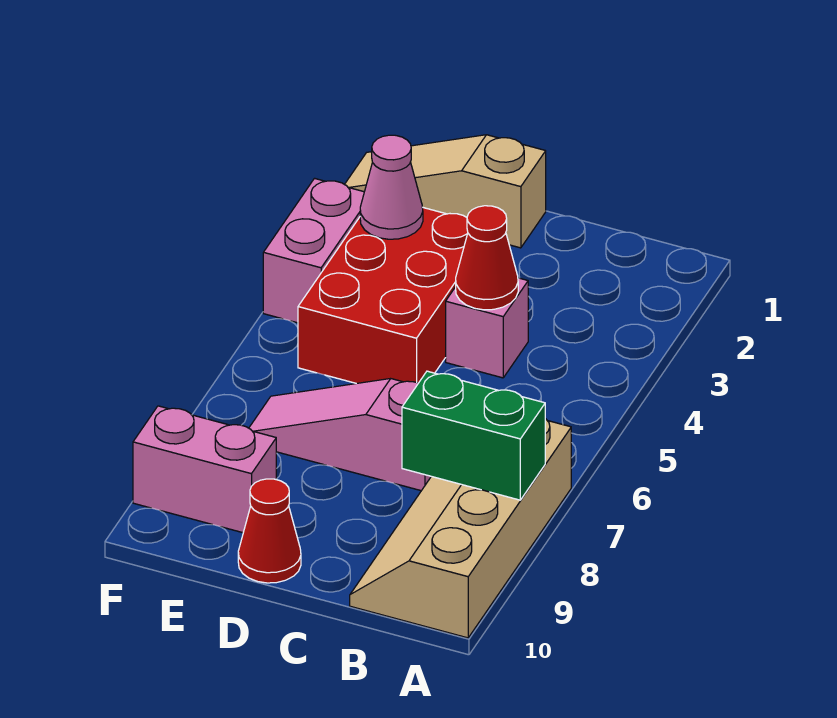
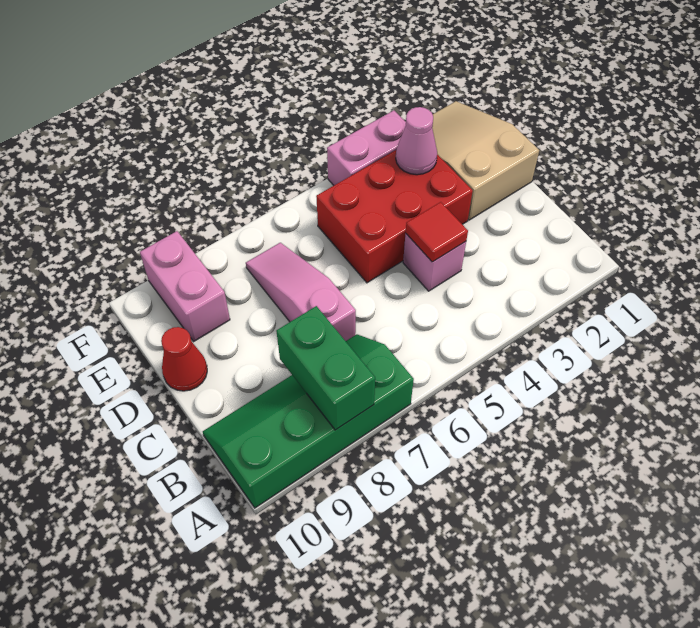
tan 2x4 slope [350,419,571,638] -> green 2x4 slope [203,334,414,508]
red 1x1 cone [456,206,518,310] -> red 1x1 tile [406,202,468,262]
tan 1x3 slope [345,135,546,248] -> tan 2x3 slope [432,101,539,220]

